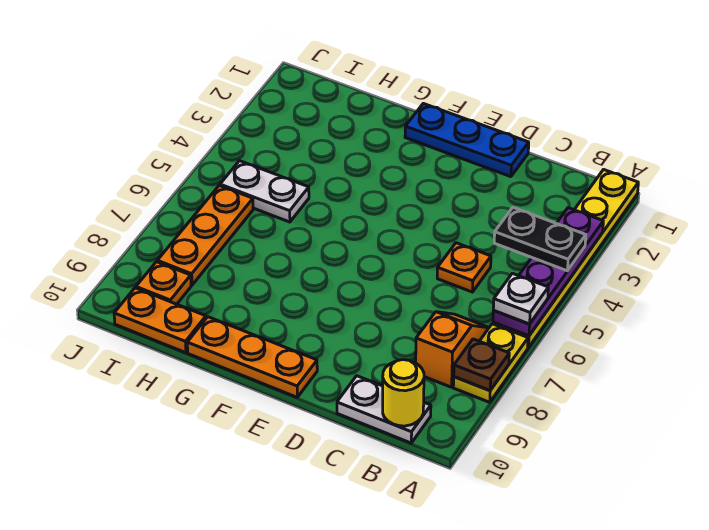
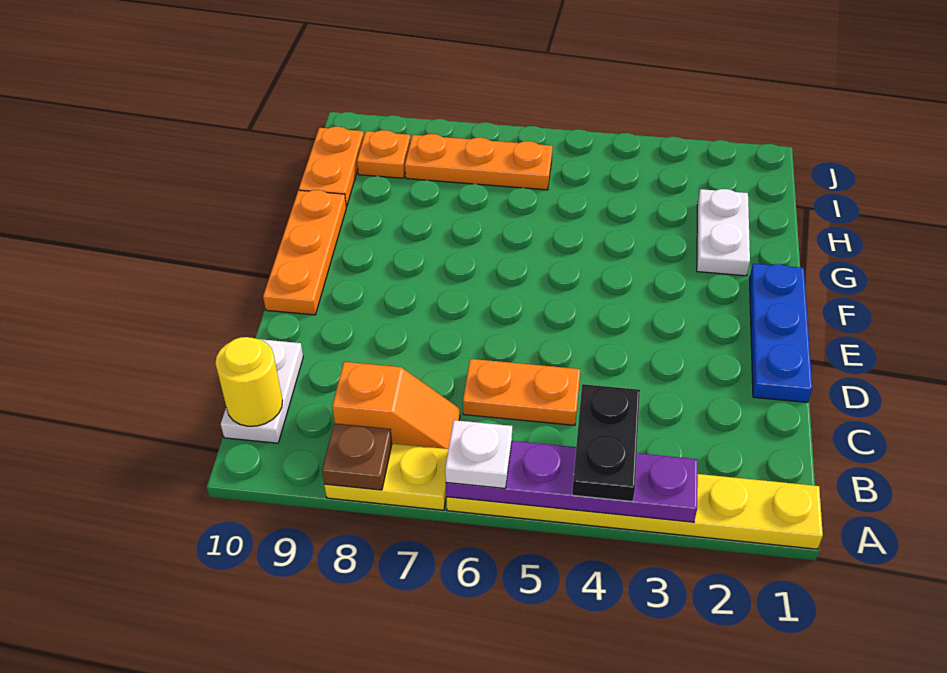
orange 1x1 plate [437,243,491,292] -> orange 1x2 plate [463,359,580,425]
white 1x2 plate [220,161,309,222] -> white 1x2 plate moved to [697,189,750,276]

